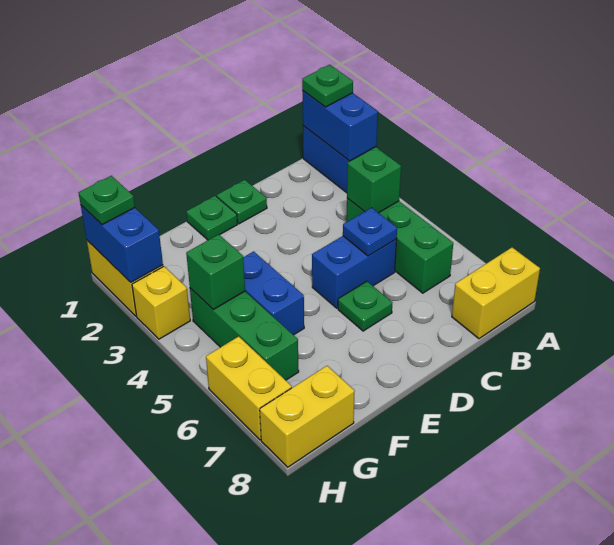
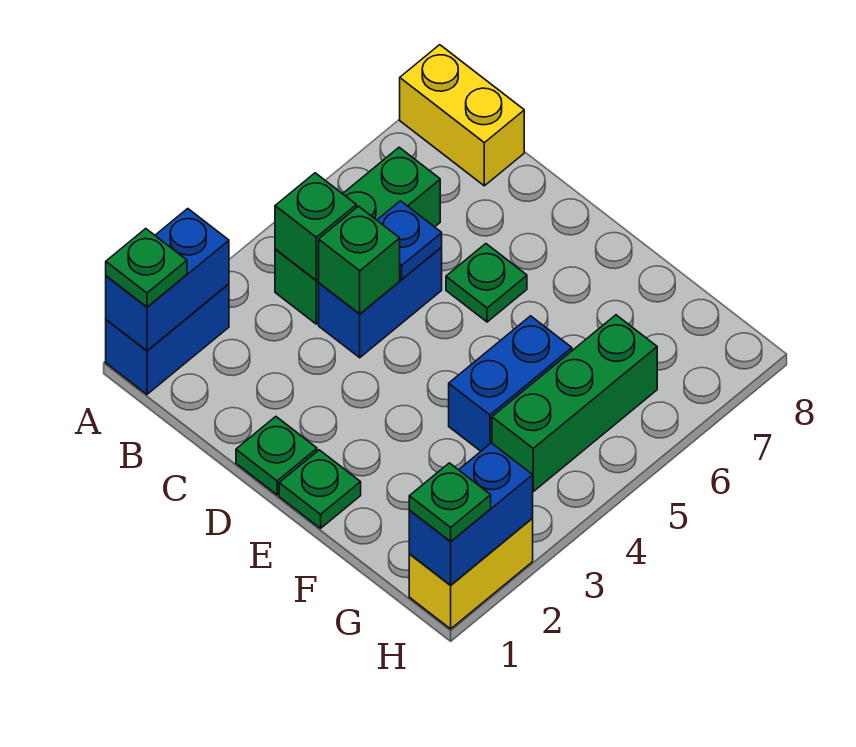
blue 1x2 brick [312,236,397,308] -> blue 1x2 brick turned to [319,247,442,358]
green 1x1 brick [186,234,245,309] -> green 1x1 brick moved to [319,206,400,314]
yellow 1x2 brick [260,366,355,467] -> none
yellow 1x1 brick [132,267,190,339] -> none
yellow 1x2 brick [206,336,292,440] -> none

